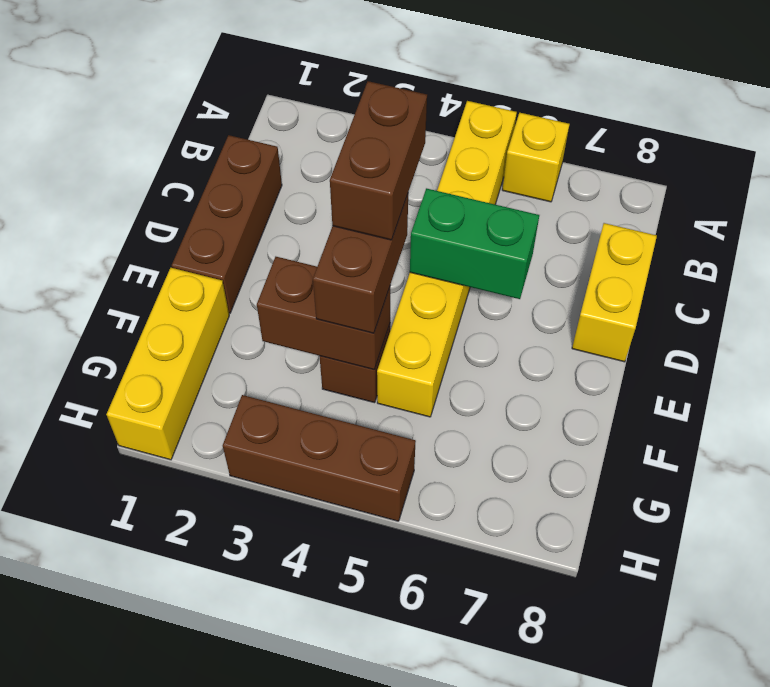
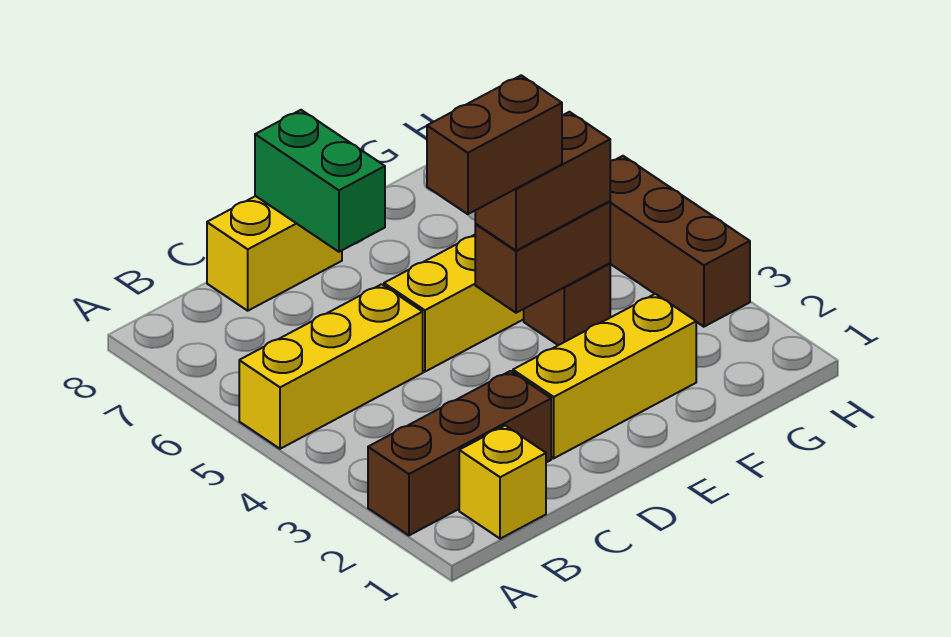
yellow 1x1 brick [502,113,569,202] -> yellow 1x1 brick moved to [459,426,546,539]
brown 1x3 brick [172,135,282,313] -> brown 1x3 brick moved to [368,371,551,535]
green 1x2 brick [410,188,539,299] -> green 1x2 brick moved to [255,110,385,252]
yellow 1x3 brick [106,268,229,460] -> yellow 1x3 brick moved to [513,294,696,458]
brown 1x2 brick [257,257,390,370] -> brown 1x2 brick turned to [475,201,610,313]

